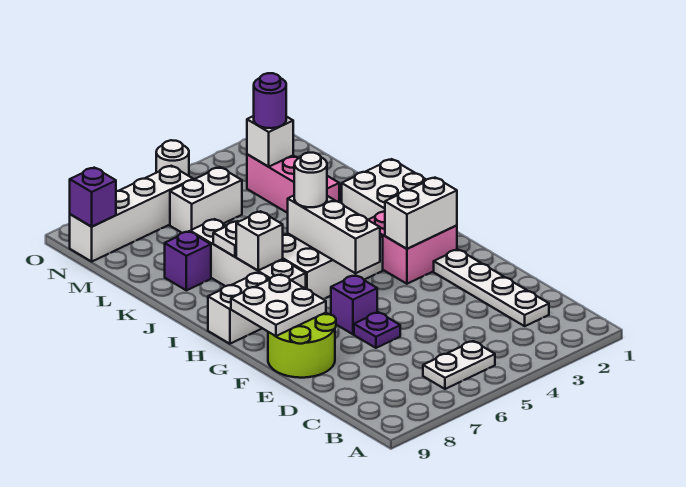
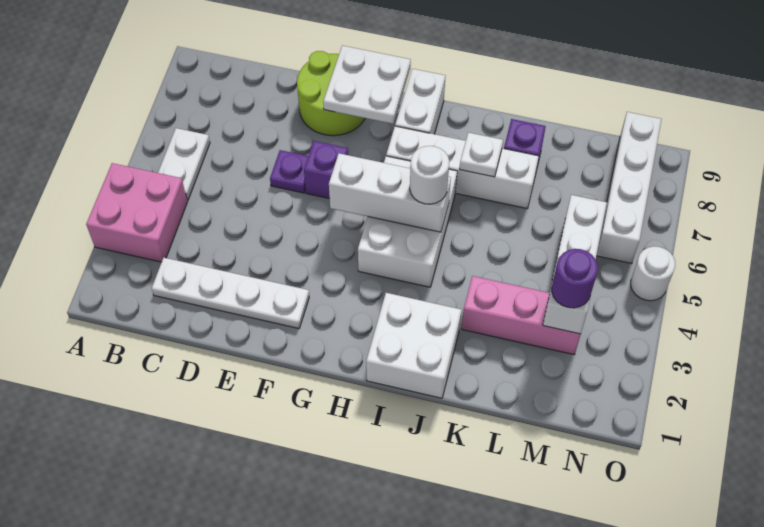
pink 2x2 brick [369,212,457,284] -> pink 2x2 brick moved to [86,163,187,262]
white 1x2 brick [385,178,457,249] -> none
white 1x1 brick [236,211,283,270] -> none
purple 1x1 brick [70,168,116,227] -> none

